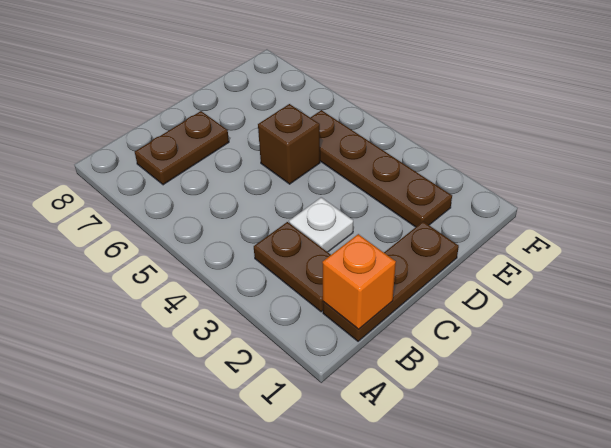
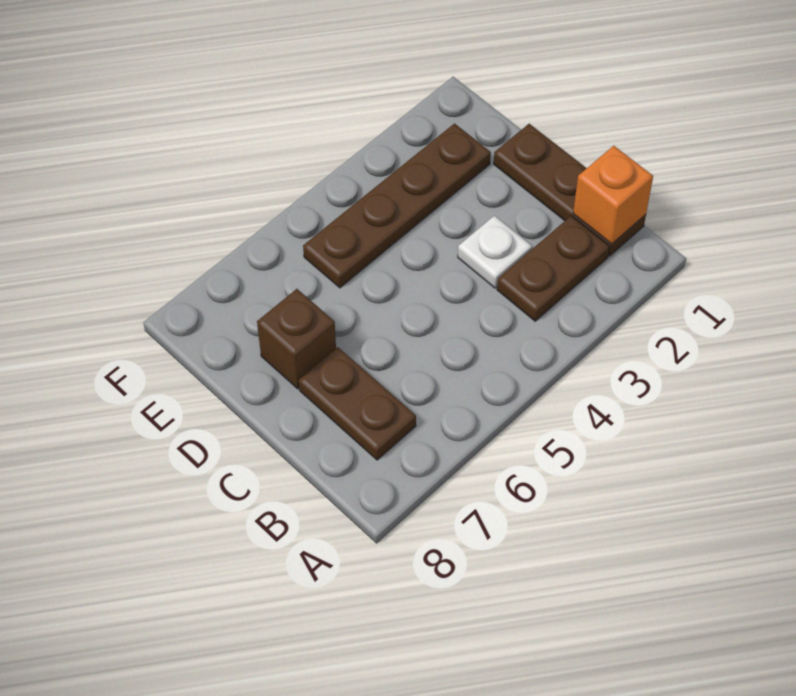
brown 1x1 brick [258,104,320,184] -> brown 1x1 brick moved to [257,289,336,389]

